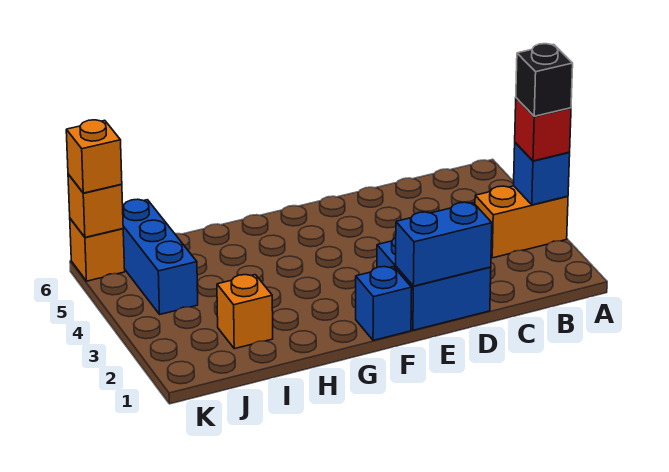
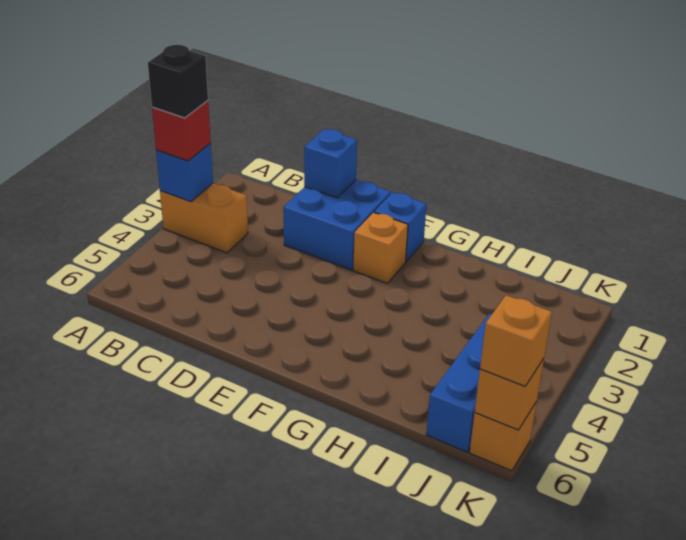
blue 1x2 brick [396,202,492,286] -> blue 1x1 brick [304,129,357,198]
orange 1x1 brick [217,275,273,349] -> orange 1x1 brick moved to [353,212,408,284]

